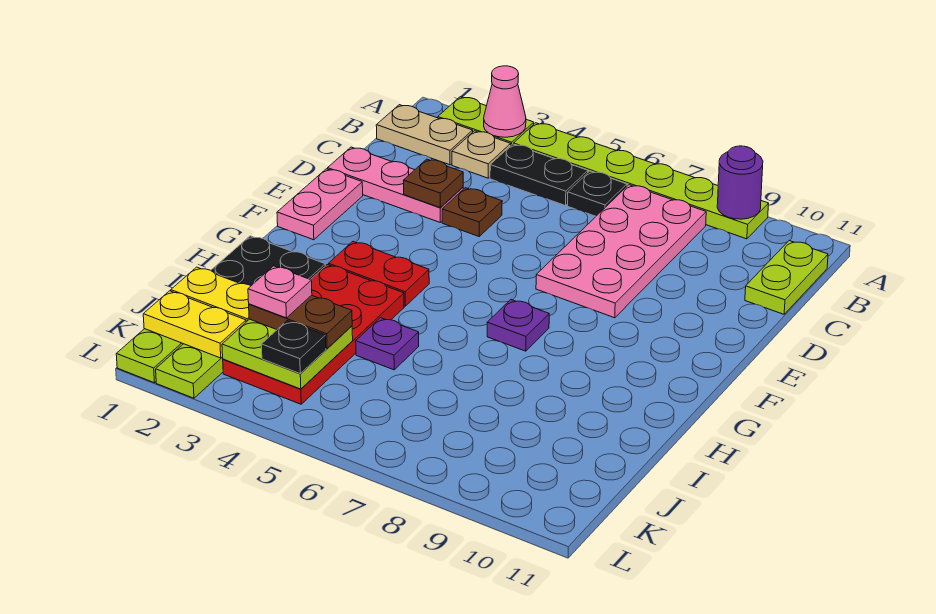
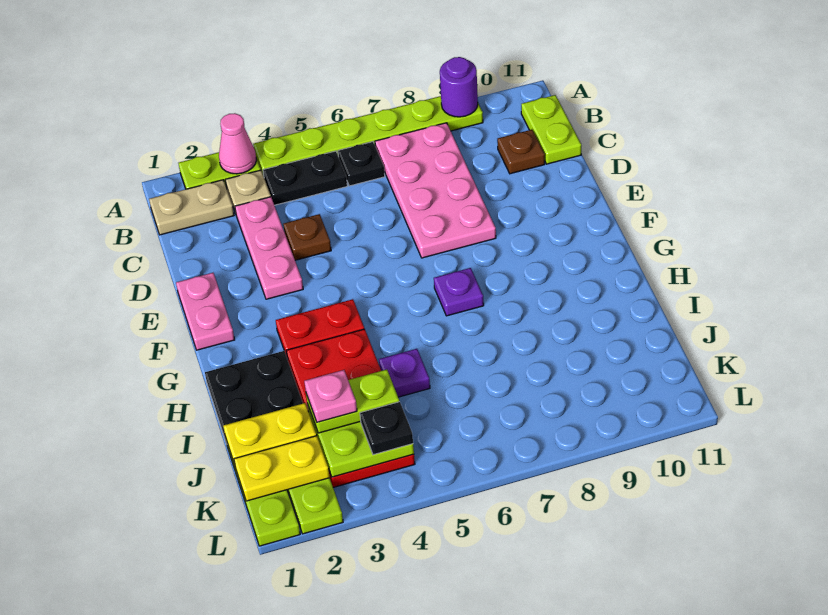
pink 1x3 plate [328,147,463,222] -> pink 1x3 plate turned to [235,197,303,299]
brown 1x1 plate [404,159,463,207] -> brown 1x1 plate moved to [497,130,545,174]
brown 1x2 plate [249,295,352,349] -> lime 1x2 plate [306,370,399,433]

